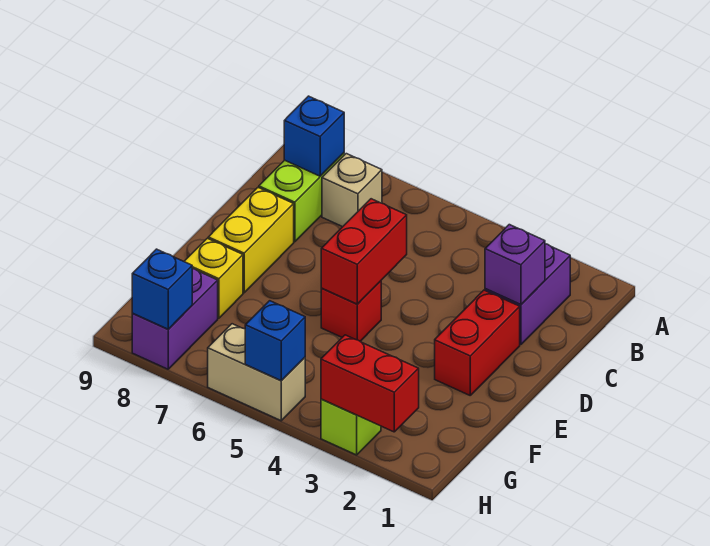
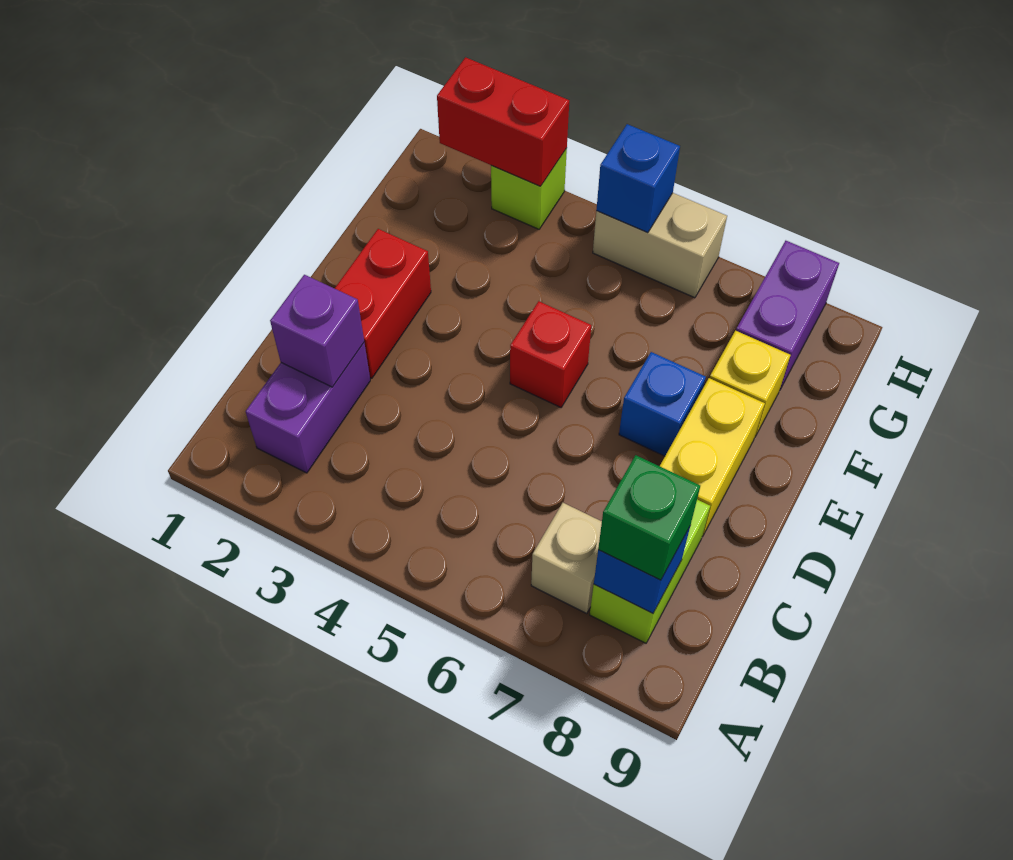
none -> green 1x1 brick [598,455,700,580]
red 1x2 brick [321,199,407,304] -> none
blue 1x1 brick [132,249,192,329] -> blue 1x1 brick moved to [619,352,706,456]

